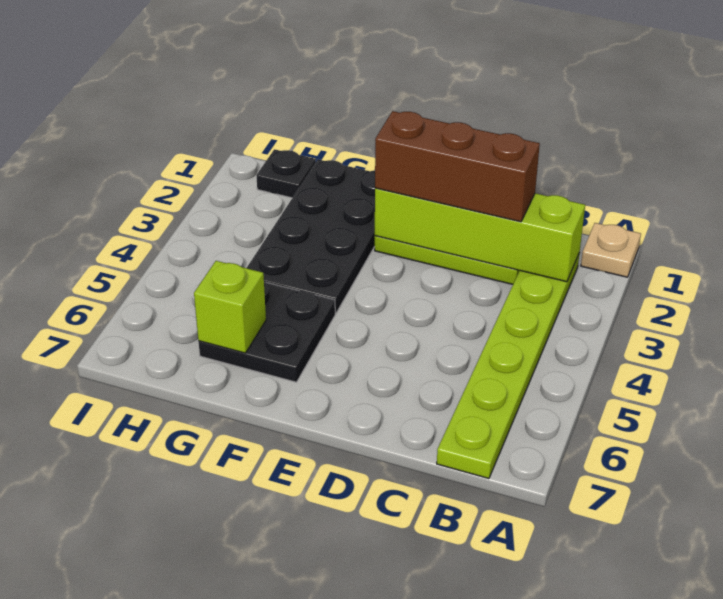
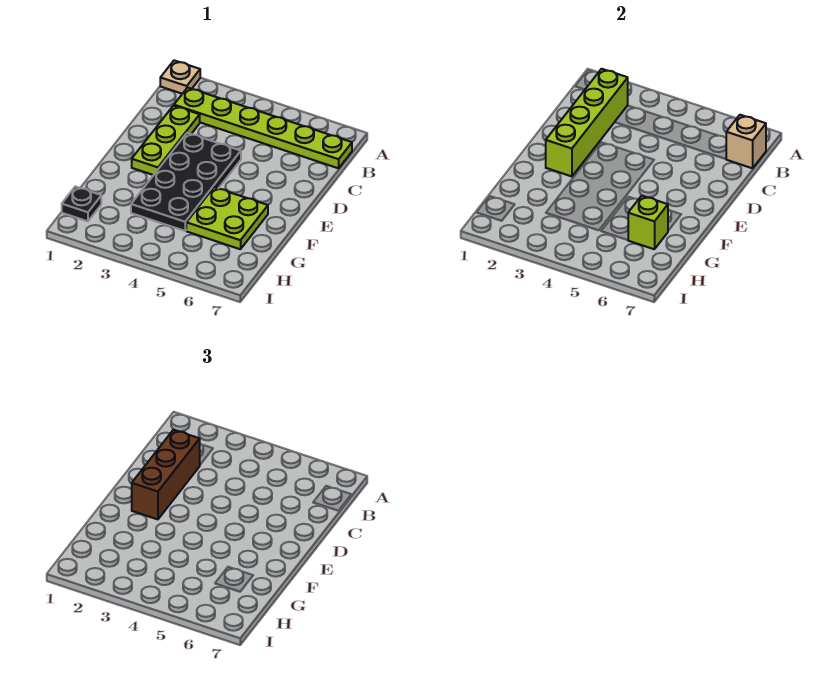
none -> tan 1x1 brick [726,115,766,168]
black 2x4 plate [247,159,375,313] -> black 2x4 plate turned to [131,133,241,231]
black 2x2 plate [199,281,335,382] -> lime 2x2 plate [186,187,268,249]

